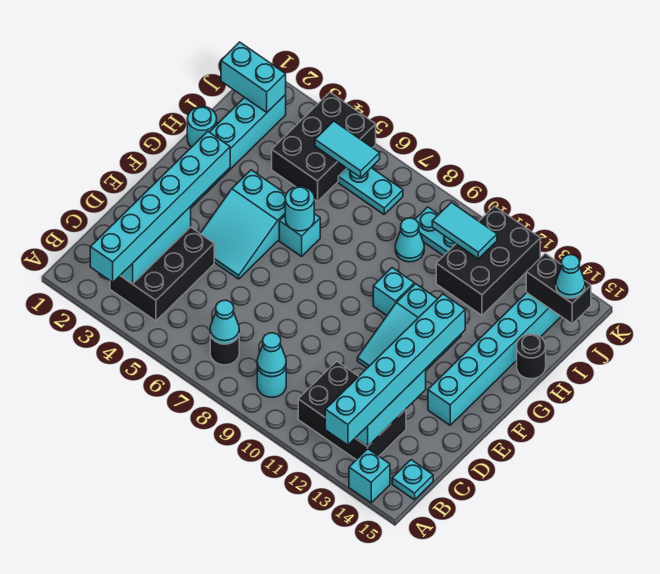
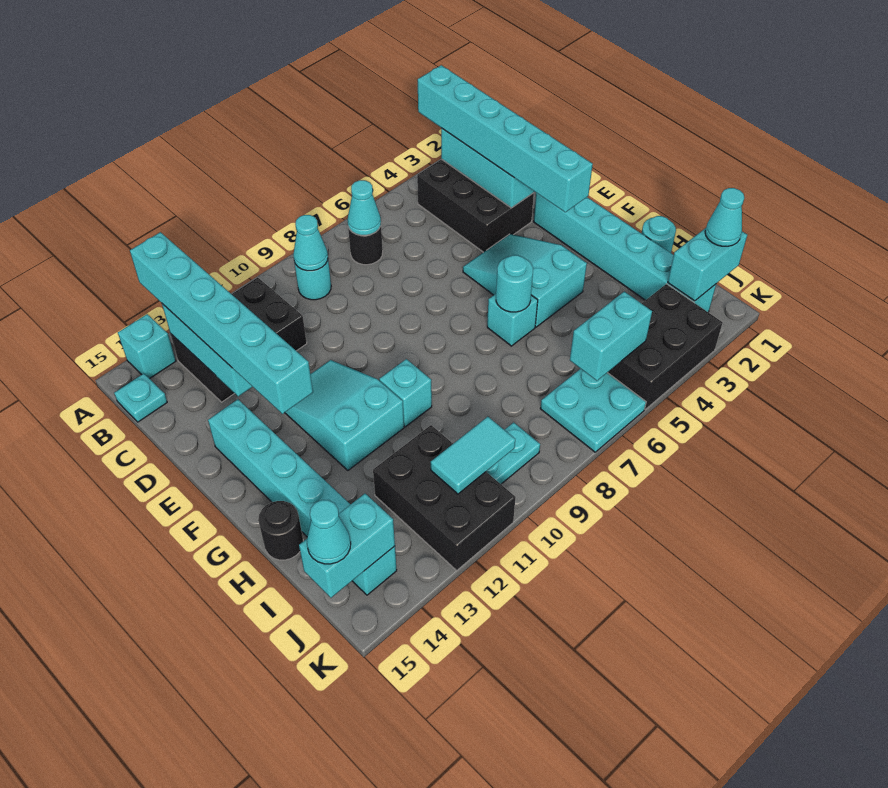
black 2x3 brick [272,93,376,201] -> black 2x3 brick turned to [607,284,723,409]
cyan 1x1 cone [395,218,424,262] -> cyan 1x1 cone moved to [705,188,744,246]
cyan 1x2 tile [315,121,380,177] -> cyan 1x2 brick [570,292,652,381]
cyan 1x2 plate [338,168,403,214] -> cyan 2x2 plate [540,369,646,452]
black 1x2 brick [526,254,591,324] -> cyan 1x2 brick [299,494,395,598]

